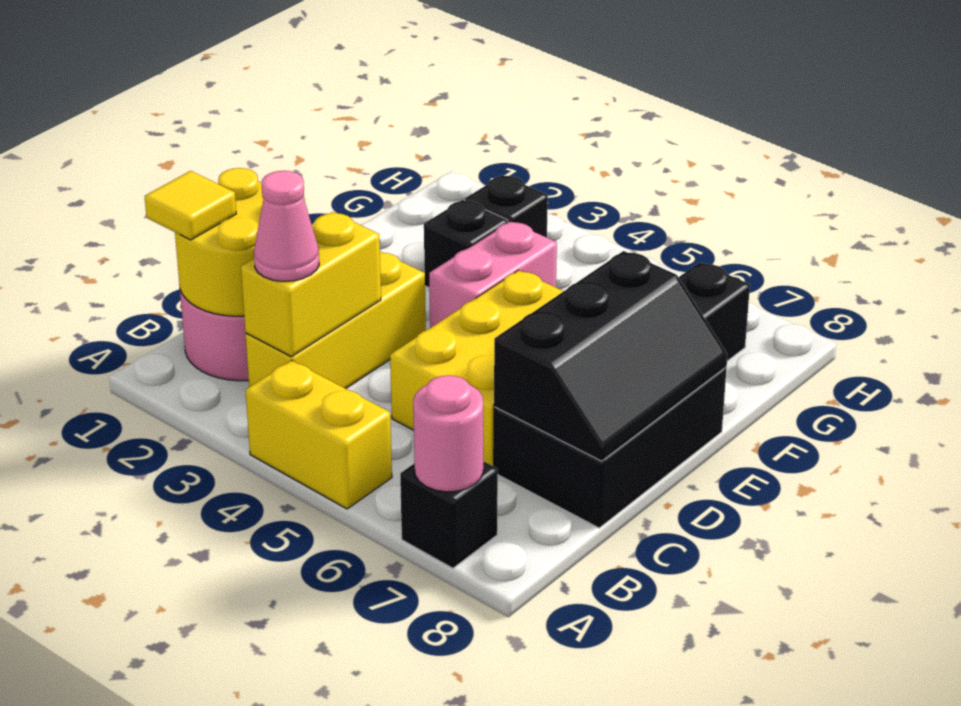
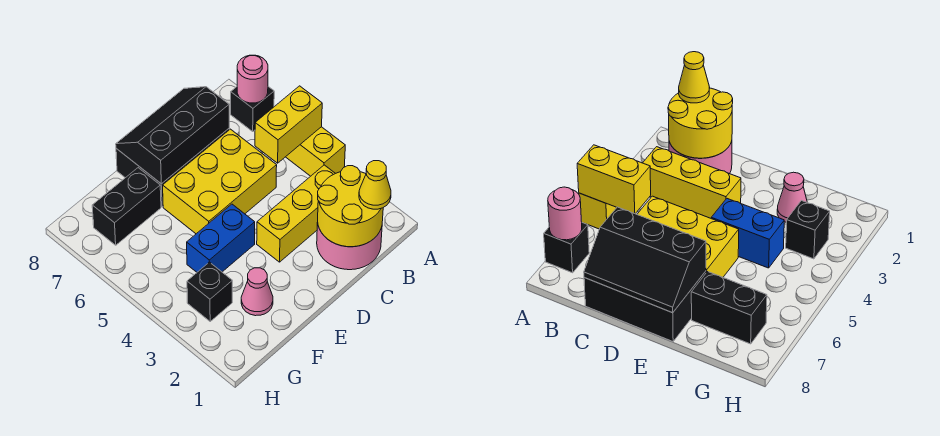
yellow 1x1 tile [145,171,236,240] -> yellow 1x1 cone [359,161,391,209]
yellow 1x2 brick [241,212,381,357] -> yellow 1x2 brick moved to [255,86,322,163]
pink 1x1 cone [254,171,319,281] -> pink 1x1 cone moved to [241,268,273,316]
pink 1x2 brick [429,221,557,328] -> blue 1x2 brick [187,204,255,272]
black 1x1 brick [424,200,508,288] -> none

